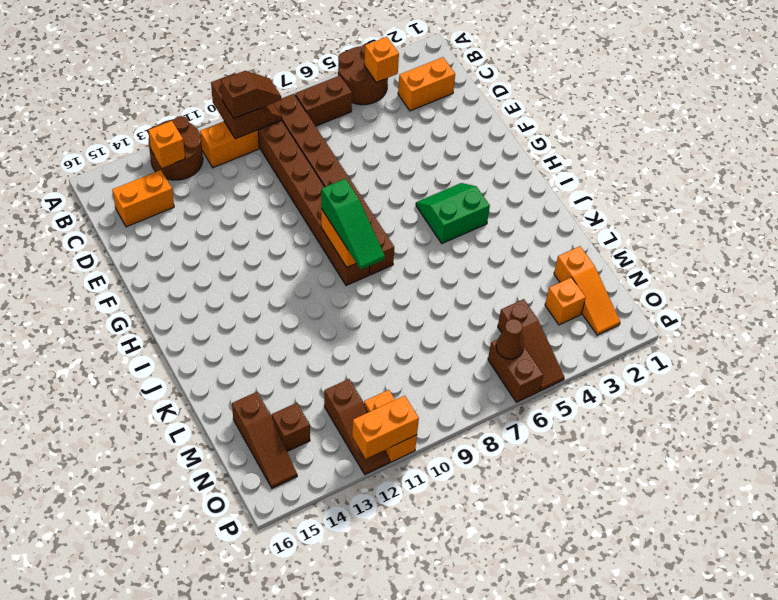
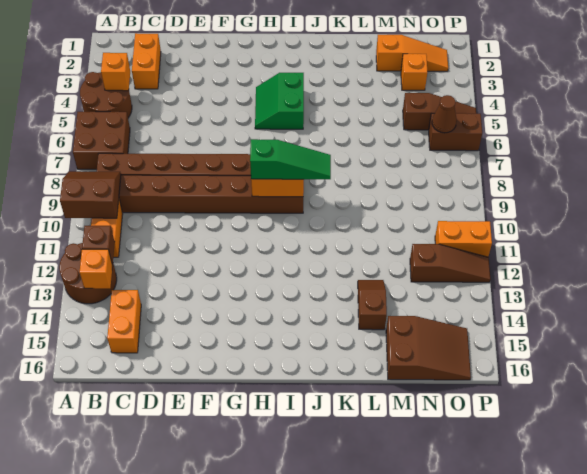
brown 1x2 brick [295,76,352,126] -> brown 2x2 brick [73,112,130,169]
brown 1x2 slope [221,71,281,119] -> brown 1x2 slope moved to [358,280,387,330]
brown 1x3 slope [232,392,297,488] -> brown 2x3 slope [386,316,471,380]
brown 1x1 brick [272,403,310,451] -> brown 1x1 brick moved to [82,226,115,265]
orange 1x2 brick [352,396,419,459] -> none

